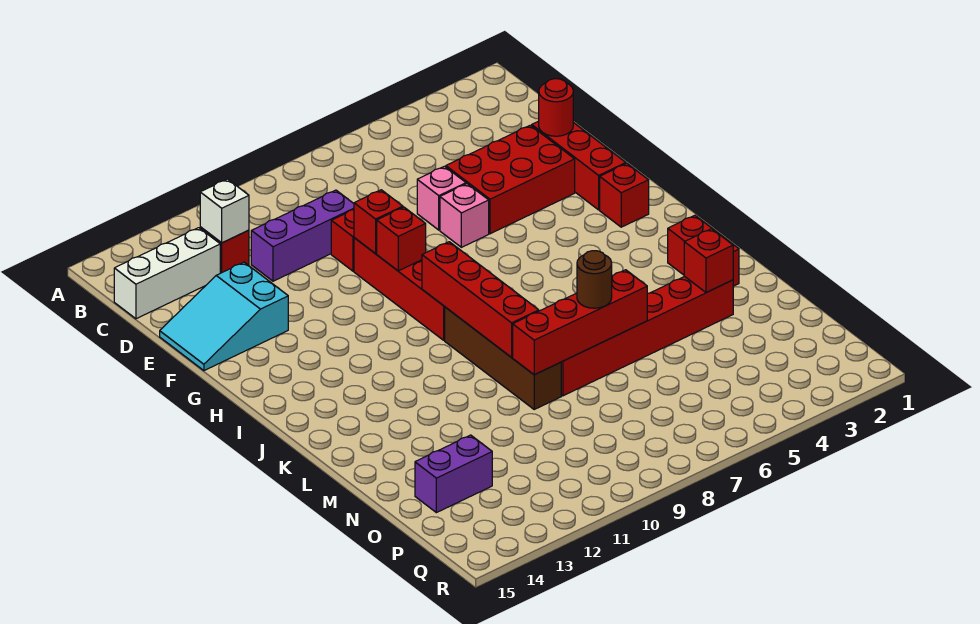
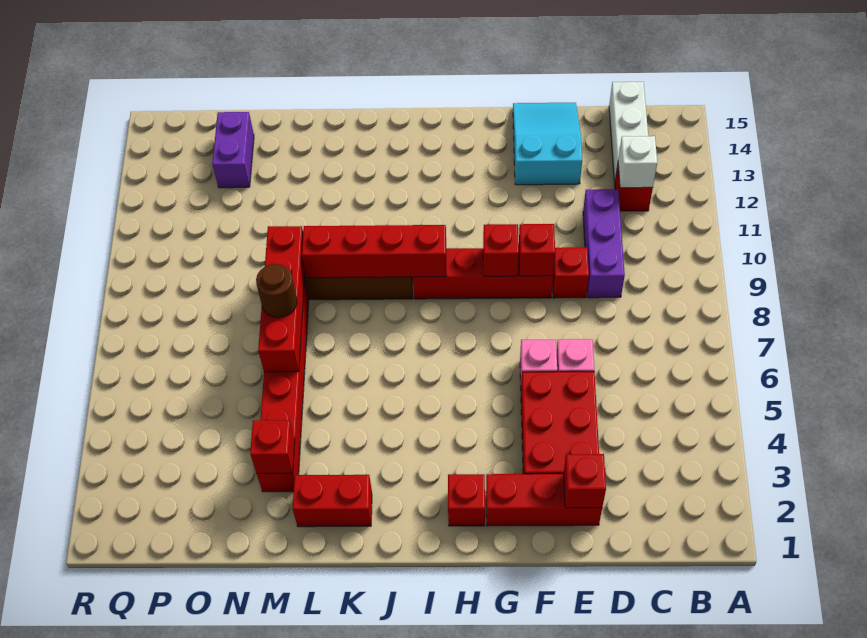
red 1x1 round brick [539,79,573,136] -> red 1x1 brick [564,454,606,508]

